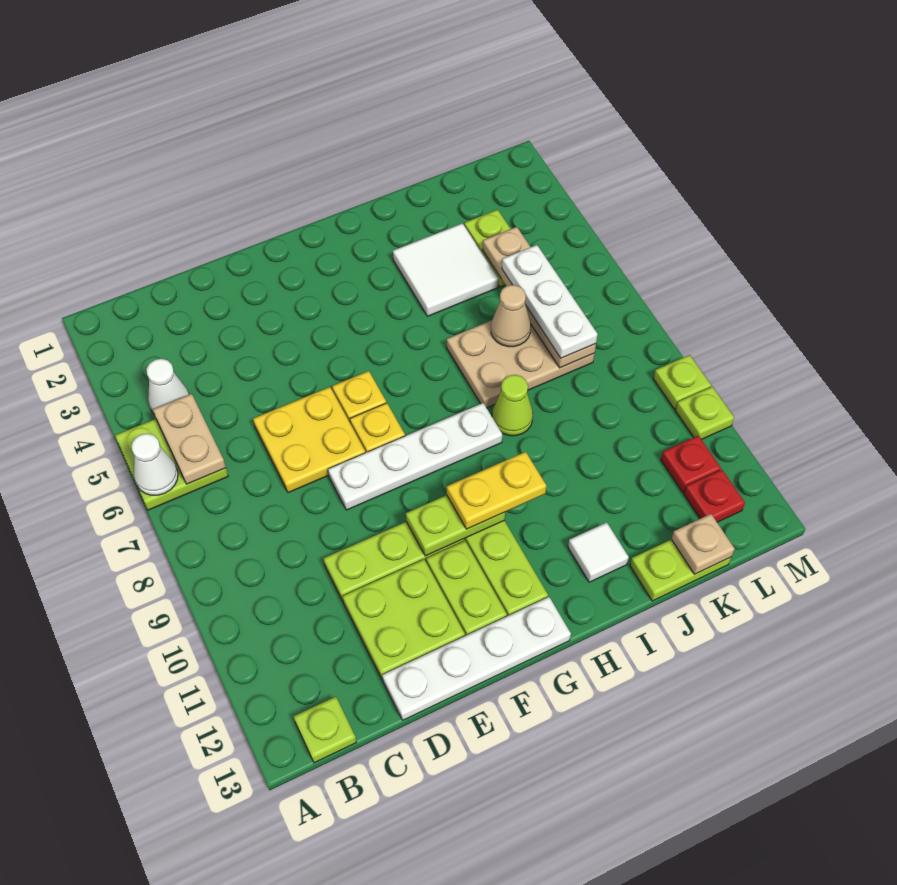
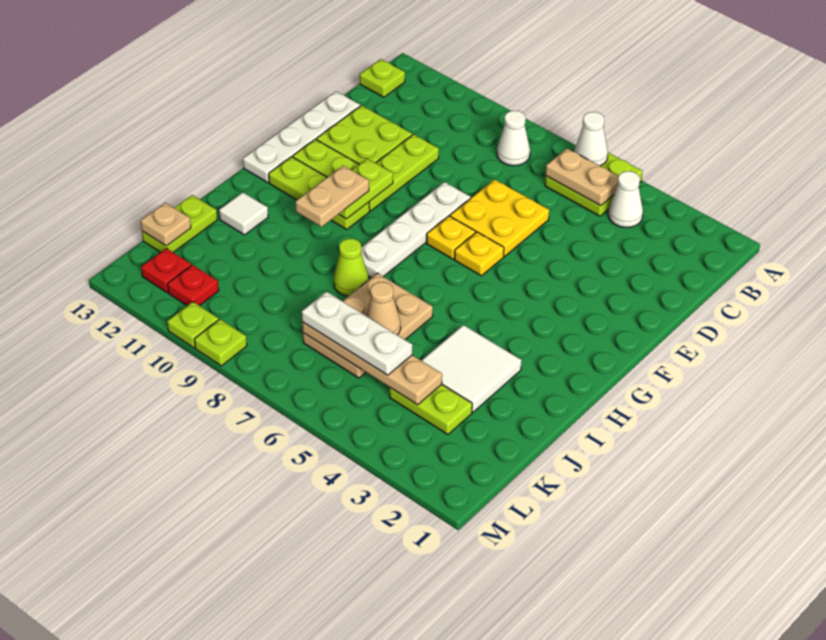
none -> white 1x1 cone [497,111,530,166]
yellow 1x2 plate [447,452,546,529] -> tan 1x2 plate [295,166,369,227]

